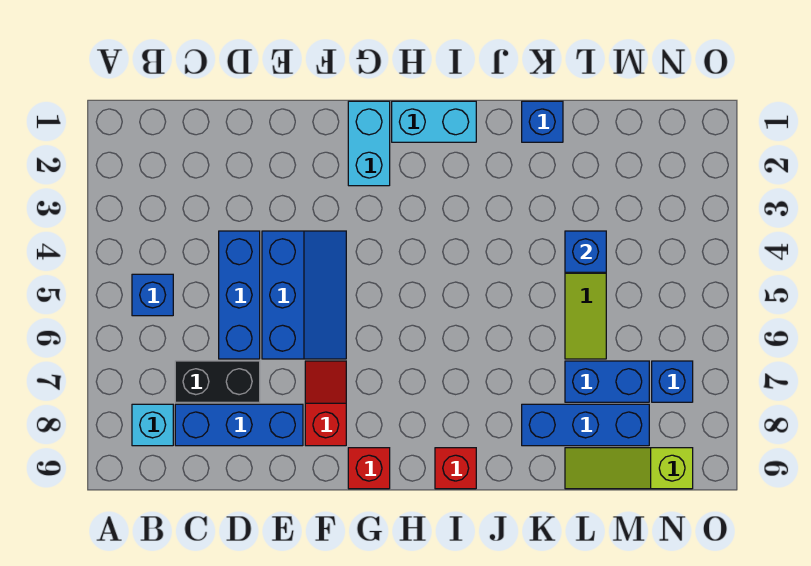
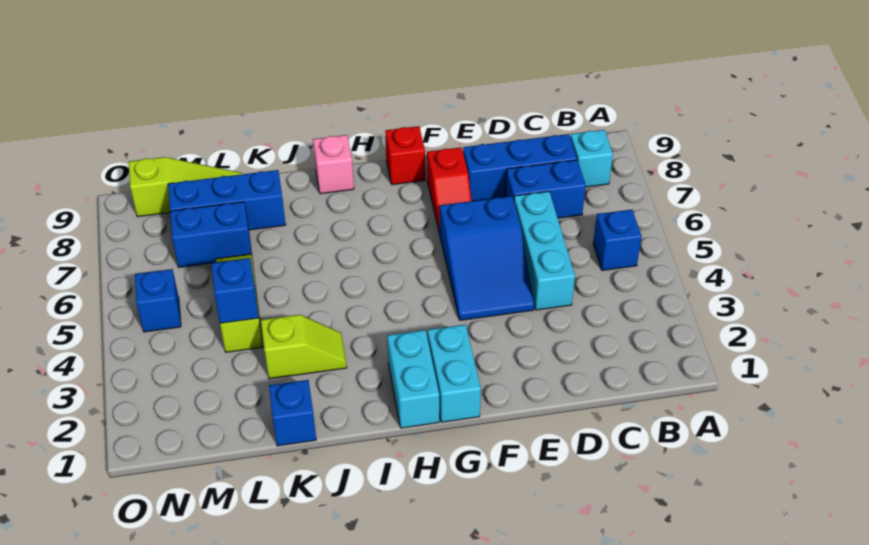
black 1x2 brick [175,361,260,402] -> blue 1x2 brick [505,160,586,218]
blue 1x3 brick [219,231,260,359] -> cyan 1x3 brick [514,191,575,310]
blue 2x3 slope [262,231,346,359] -> blue 2x3 slope turned to [439,196,534,320]
cyan 1x2 brick [392,101,476,142] -> cyan 1x2 brick turned to [387,330,439,428]
red 1x1 brick [435,448,476,489] -> pink 1x1 brick [313,135,354,194]
none -> lime 1x2 slope [261,315,347,379]
blue 1x1 brick [652,361,693,402] -> blue 1x1 brick moved to [135,269,181,332]

